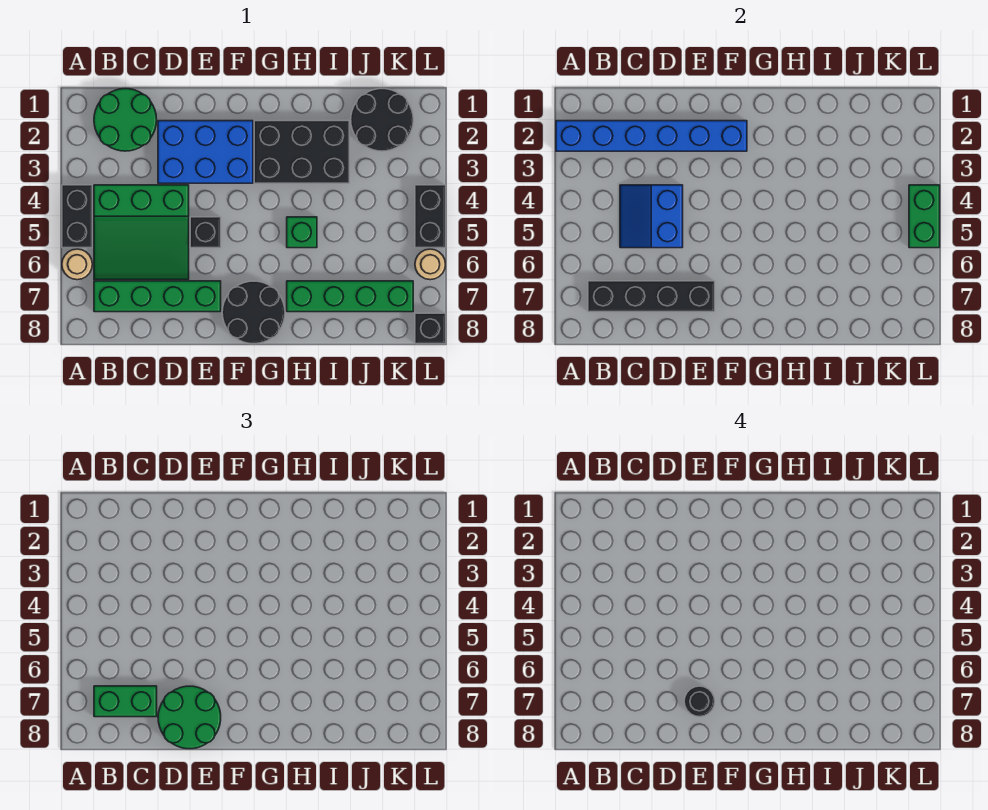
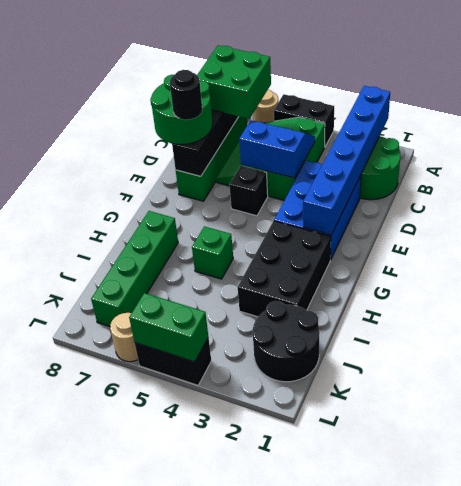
green 1x2 brick [94,686,157,717] -> green 2x2 brick [197,45,271,119]
black 2x2 round brick [222,281,285,344] -> none
black 1x1 brick [415,313,446,344] -> none

